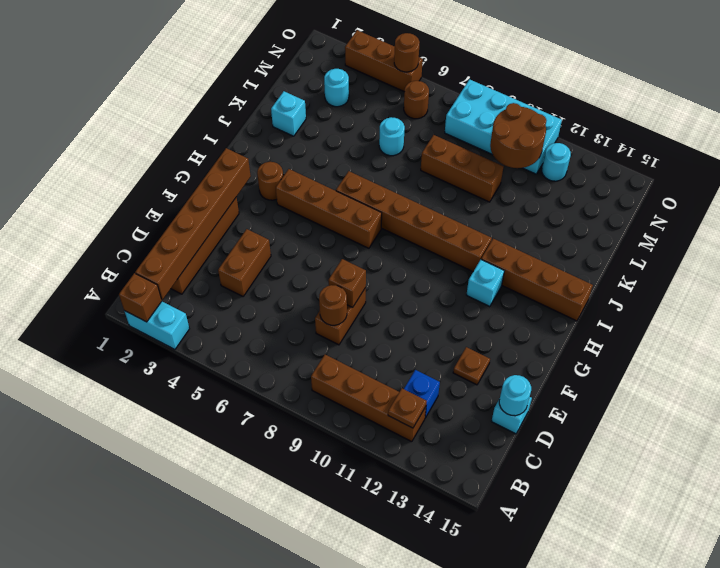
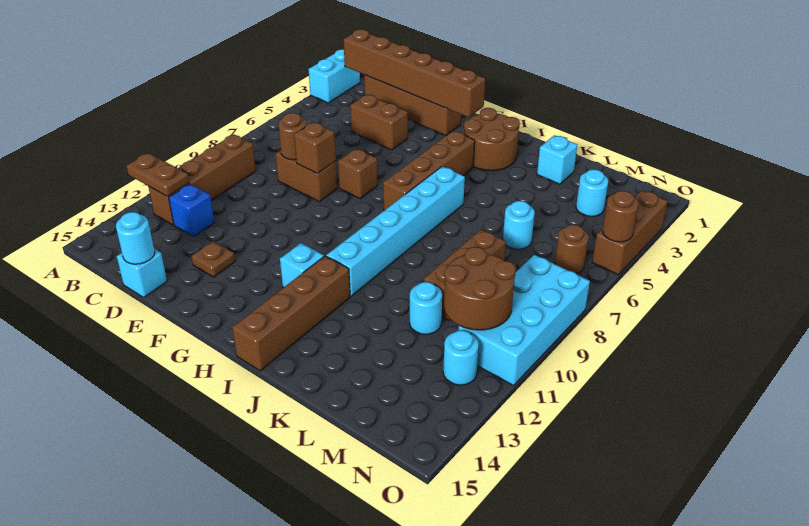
brown 1x1 brick [119,273,162,322] -> brown 1x1 brick moved to [338,149,378,199]
brown 1x1 plate [388,388,427,428] -> brown 1x2 plate [127,153,189,197]
brown 1x1 round brick [257,162,283,200] -> brown 2x2 round brick [464,108,520,171]
brown 1x6 brick [336,171,492,272] -> cyan 1x6 brick [326,167,465,296]
none -> cyan 1x1 round brick [410,282,442,334]

